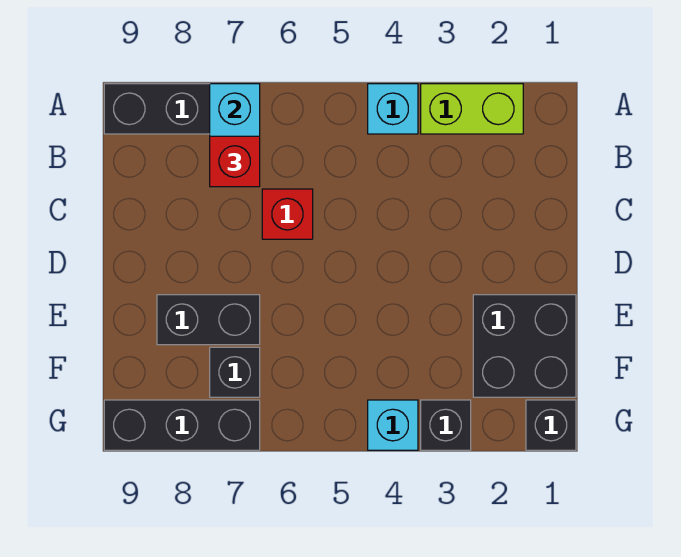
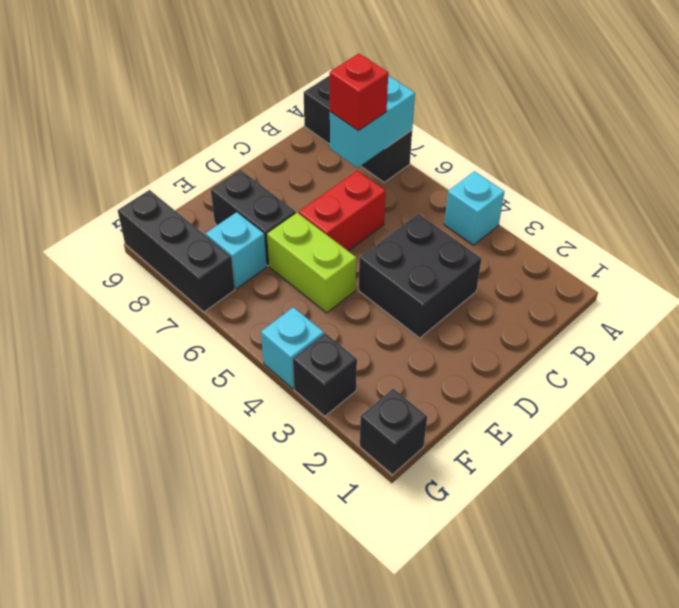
lime 1x2 brick [421,84,523,134] -> lime 1x2 brick moved to [267,213,356,313]
red 1x1 brick [262,189,313,239] -> red 1x2 brick [299,171,386,251]
black 2x2 brick [473,295,576,397] -> black 2x2 brick moved to [359,214,482,338]
black 1x1 brick [210,347,260,397] -> cyan 1x1 brick [206,212,267,288]

